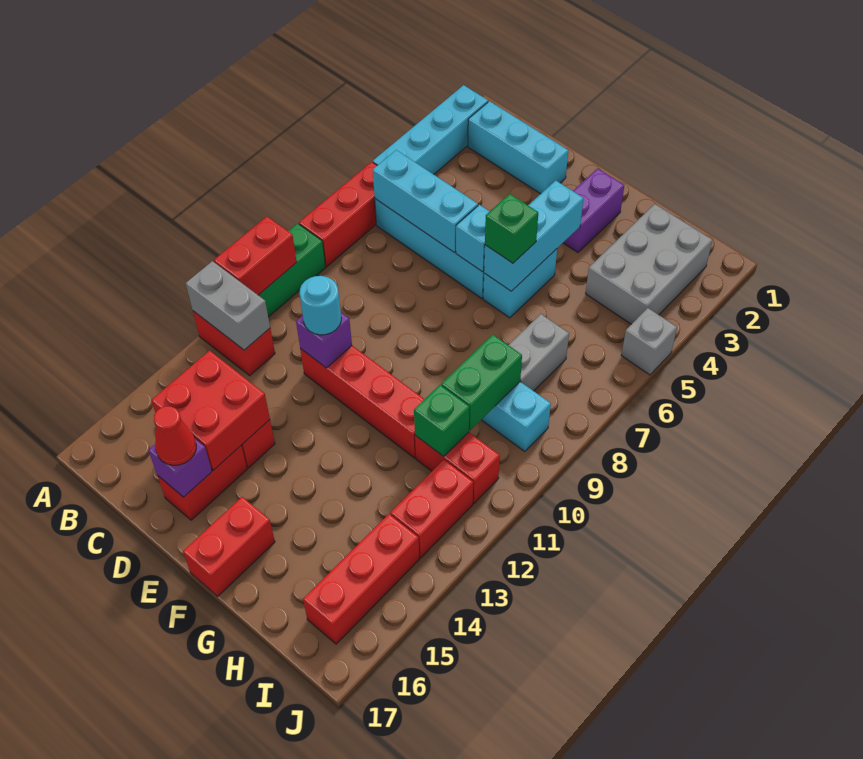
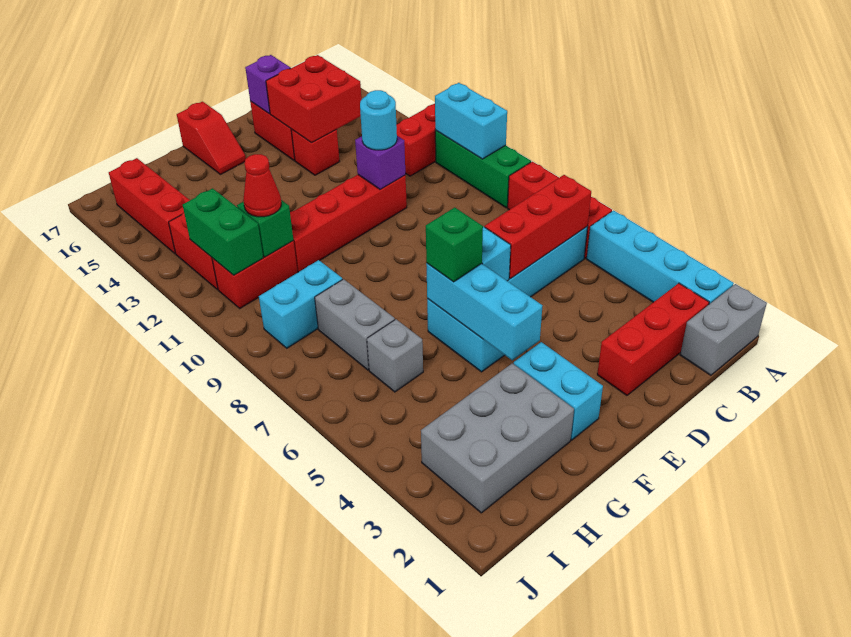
red 1x2 brick [214,217,297,295] -> cyan 1x2 brick [435,83,507,159]
grey 1x2 brick [186,261,270,350] -> grey 1x2 brick moved to [680,284,767,375]
cyan 1x3 brick [468,101,568,194] -> red 1x3 brick [597,283,709,396]
cyan 1x3 brick [373,150,478,253] -> red 1x3 brick [485,175,591,279]
red 1x1 cone [154,406,196,465] -> red 1x1 cone moved to [243,154,281,217]
purple 1x2 brick [563,168,624,252] -> cyan 1x2 brick [514,342,603,440]
red 1x2 brick [183,497,275,596] -> red 1x2 slope [177,102,246,174]
grey 2x3 brick [586,204,712,324] -> grey 2x3 brick turned to [421,363,574,513]
green 1x2 brick [441,334,522,430] -> green 1x2 brick moved to [183,188,263,275]
grey 1x1 brick [621,308,677,375] -> grey 1x1 brick moved to [367,319,423,392]

